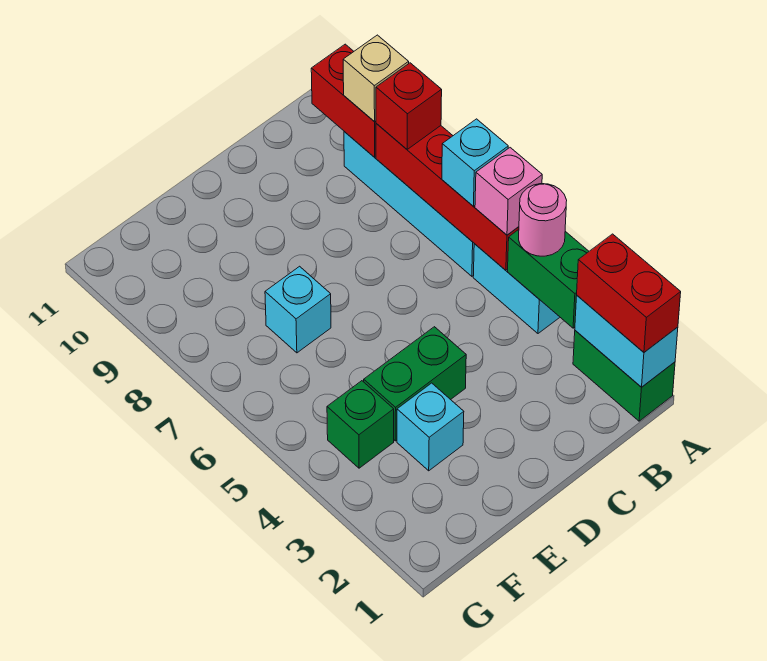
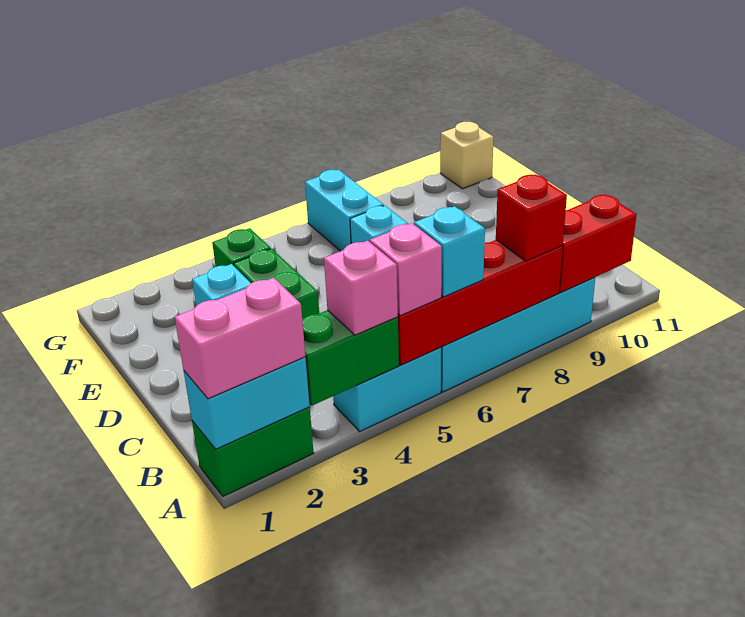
red 1x2 brick [577,234,681,352] -> pink 1x2 brick [175,278,305,399]
pink 1x1 round brick [519,184,567,256] -> pink 1x1 brick [324,241,398,335]
tan 1x1 brick [343,35,409,121] -> tan 1x1 brick moved to [440,122,494,189]
none -> cyan 1x2 brick [305,170,384,251]

